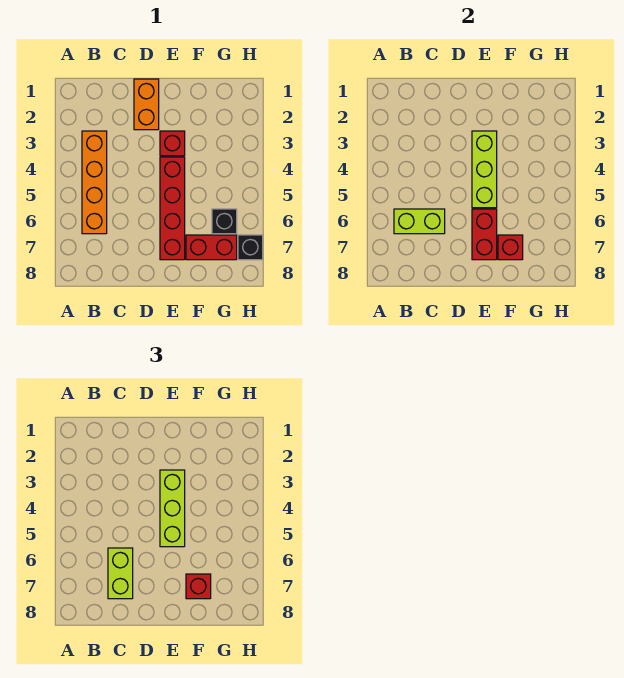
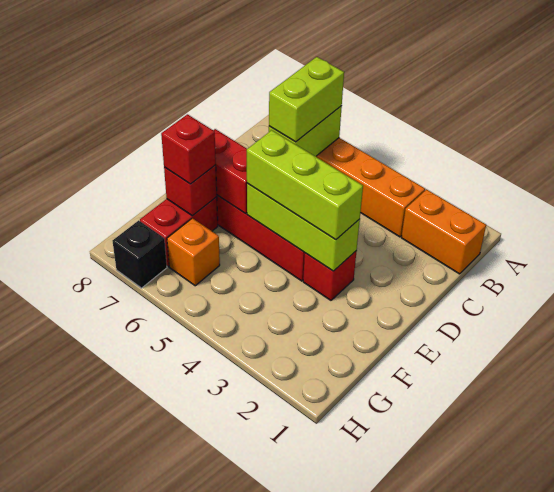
lime 1x2 brick [108,548,133,599] -> lime 1x2 brick turned to [269,57,344,142]
orange 1x2 brick [134,79,159,130] -> orange 1x2 brick moved to [401,189,486,274]
black 1x1 brick [212,209,237,234] -> orange 1x1 brick [167,218,220,286]

